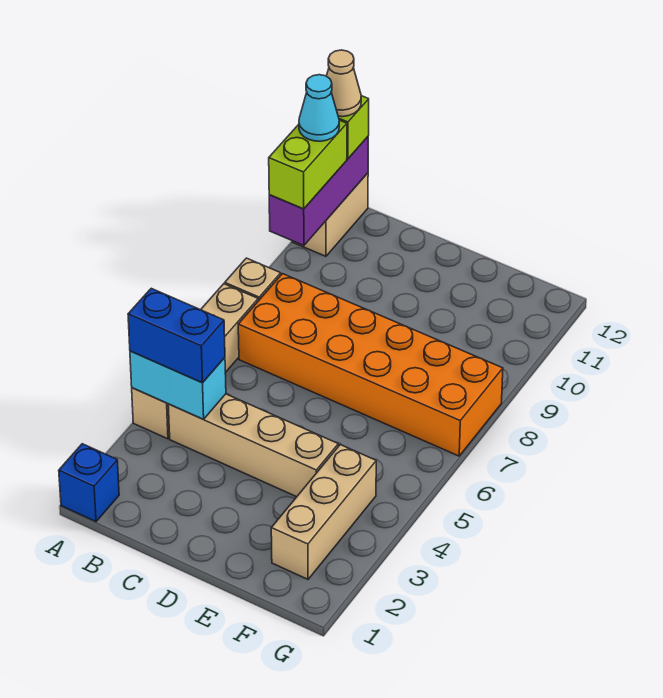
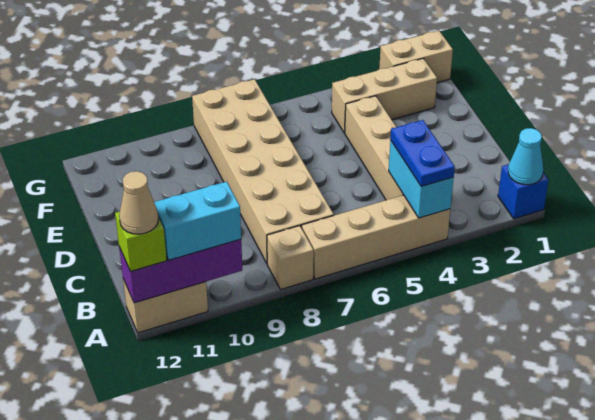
blue 1x2 brick [128,288,225,383] -> blue 1x2 plate [390,120,455,186]
lime 1x2 brick [269,120,347,209] -> cyan 1x2 brick [154,182,241,260]
cyan 1x1 cone [299,75,339,141] -> cyan 1x1 cone moved to [508,128,543,185]
orange 2x6 brick [238,274,503,456] -> tan 2x6 brick [192,79,334,263]
none -> tan 1x2 brick [379,31,453,83]

